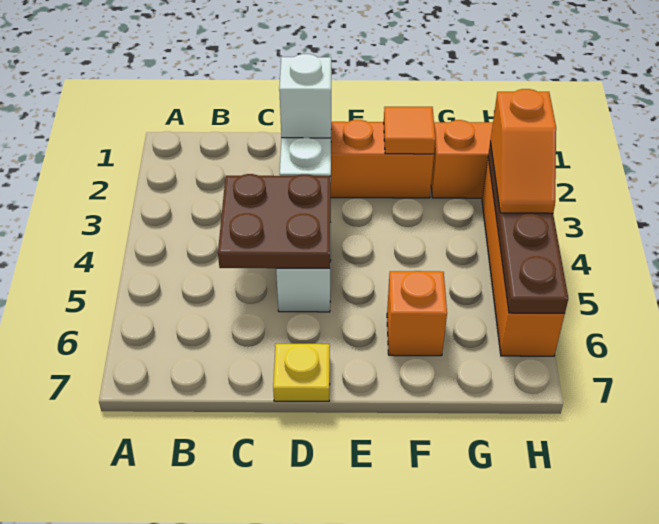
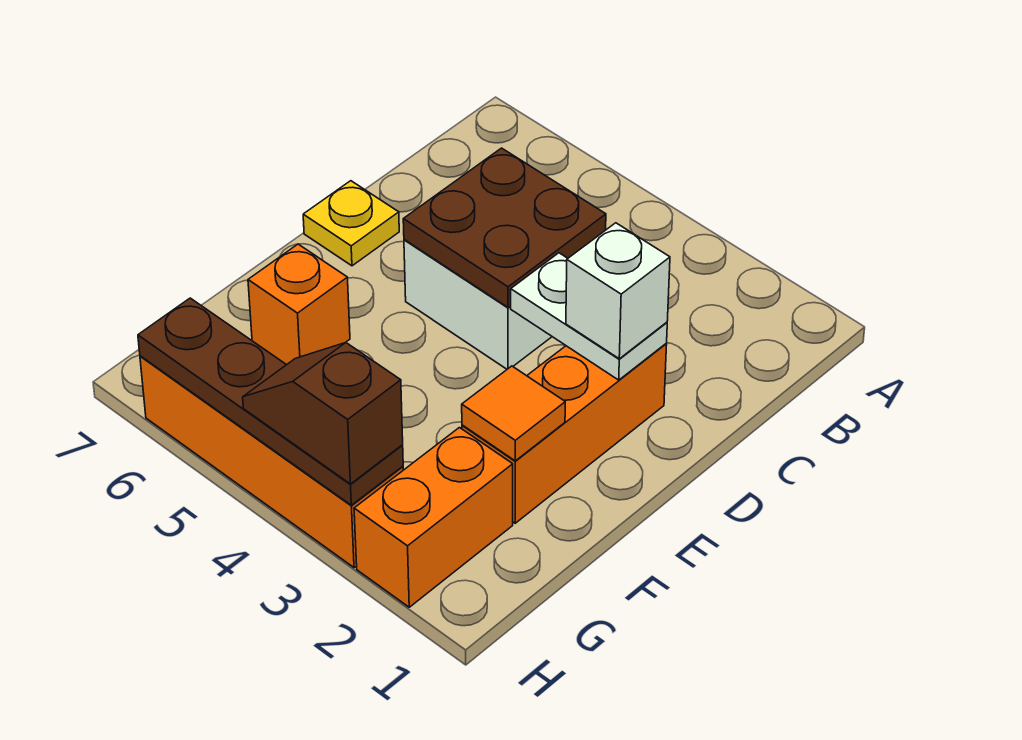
orange 1x2 slope [490,89,556,213] -> brown 1x2 slope [243,343,403,484]

